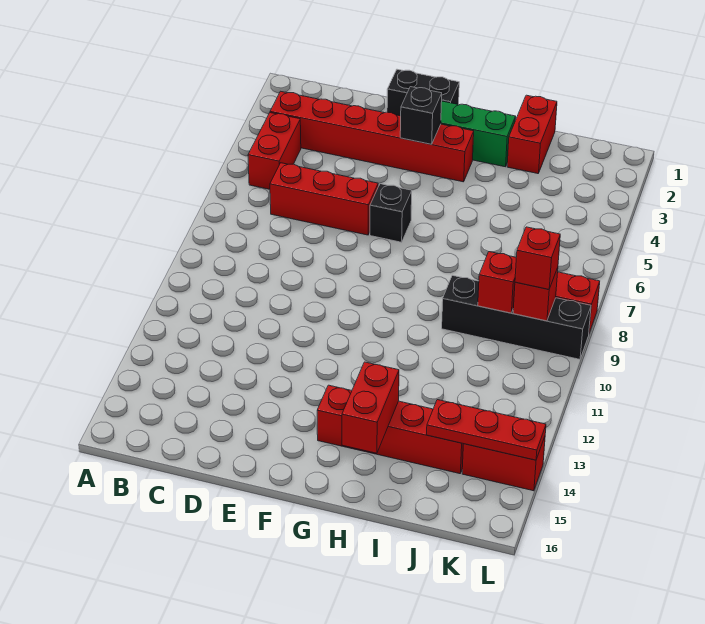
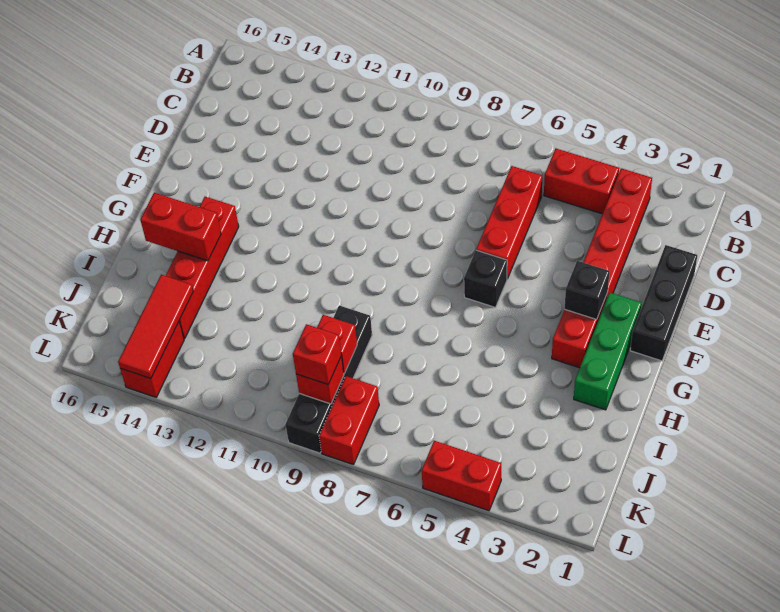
black 1x2 brick [387,69,459,116] -> black 1x3 brick [630,245,697,361]
red 1x2 brick [507,95,557,174] -> red 1x2 brick moved to [422,441,501,511]
red 1x3 plate [427,400,546,460] -> red 1x3 tile [118,275,193,379]

